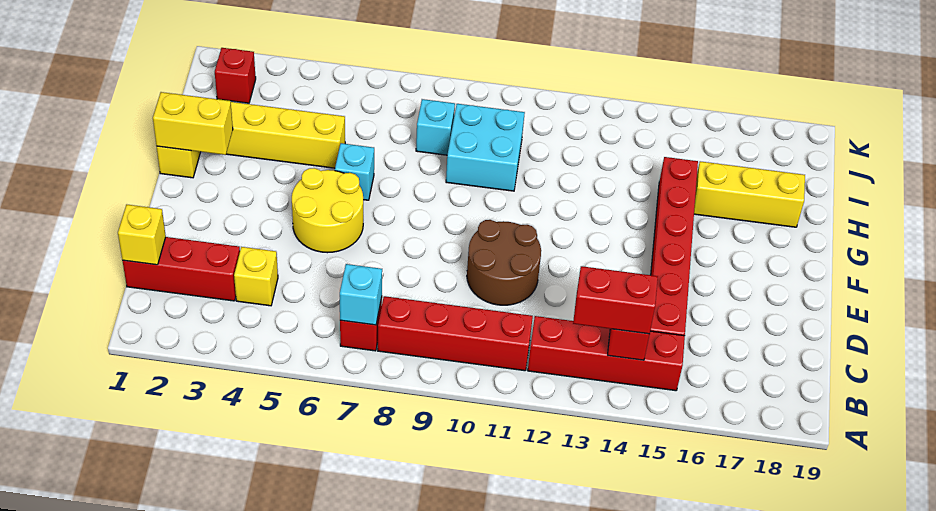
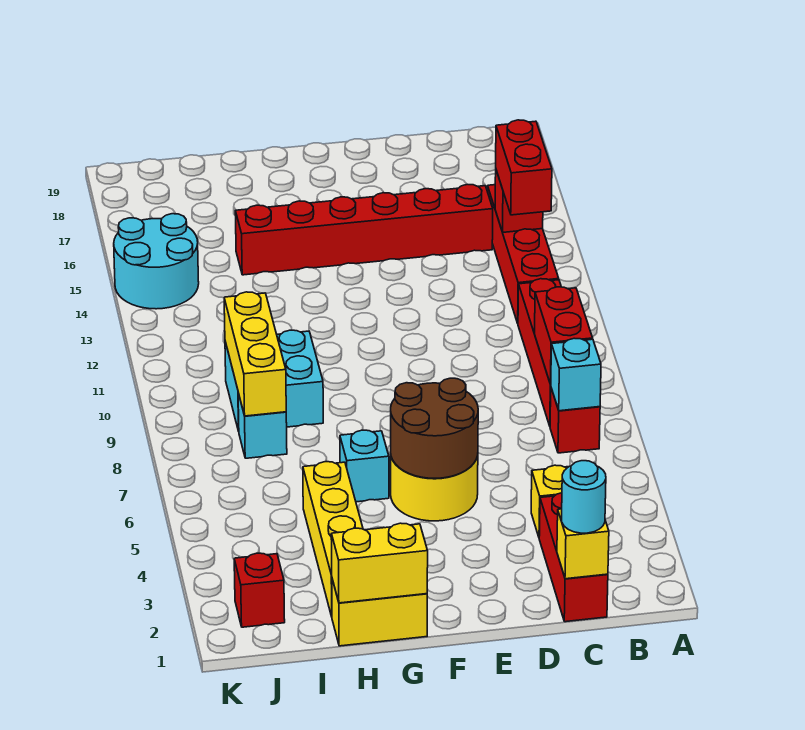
none -> red 1x2 brick [535,287,593,385]
none -> cyan 1x1 round brick [562,461,606,533]
brown 2x2 round brick [467,220,541,305] -> brown 2x2 round brick moved to [391,378,478,478]
yellow 1x2 brick [153,92,233,155] -> yellow 1x2 brick turned to [331,523,428,603]
yellow 1x3 brick [694,161,805,227] -> yellow 1x3 brick moved to [224,292,286,416]
none -> cyan 2x2 round brick [114,214,199,309]

